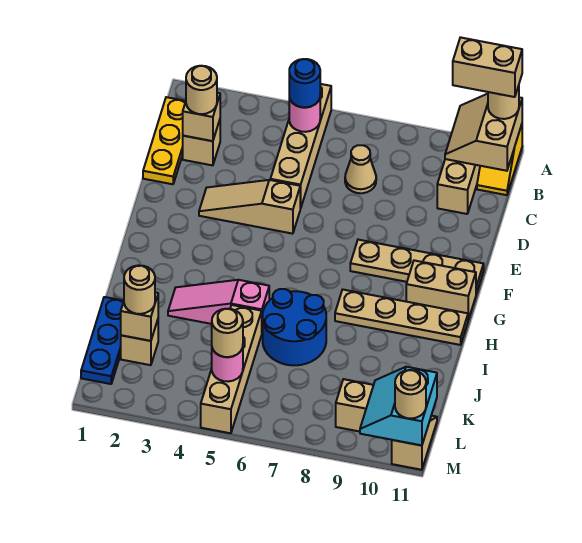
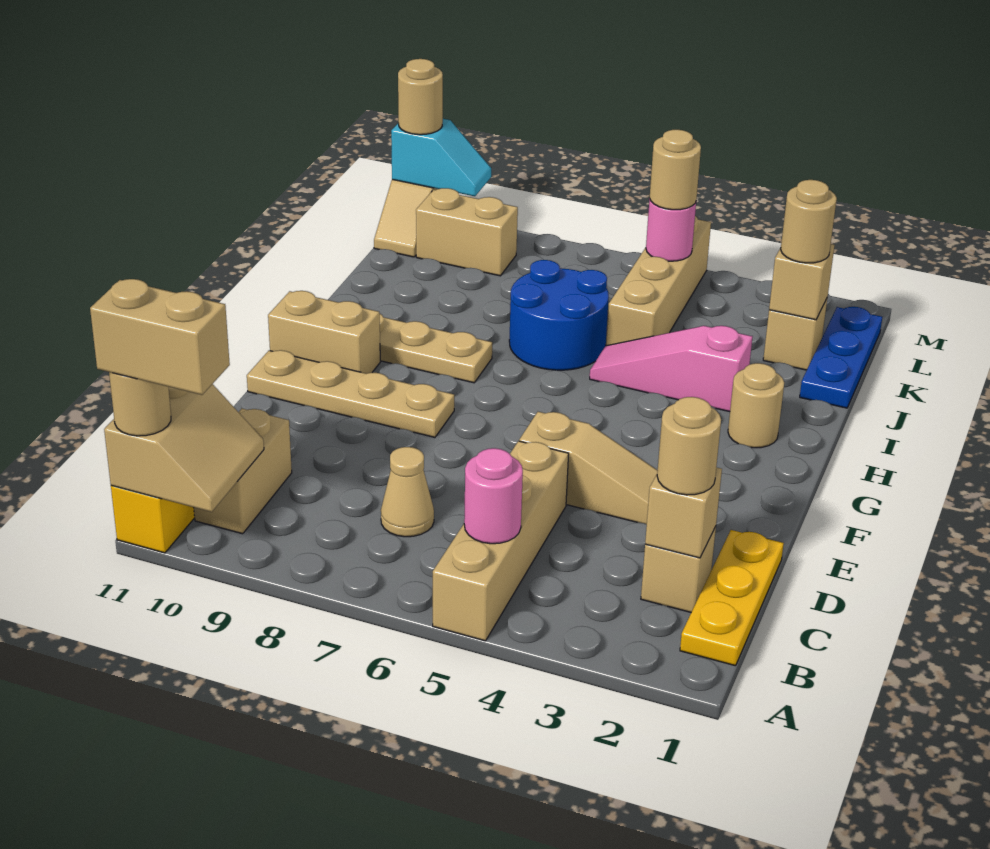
blue 1x1 round brick [289,59,320,107] -> none
none -> tan 1x1 round brick [728,363,784,448]
pink 1x3 slope [168,280,269,332] -> pink 1x3 slope turned to [590,326,752,412]
cyan 2x2 slope [360,367,437,445] -> cyan 1x2 slope [391,119,491,196]

